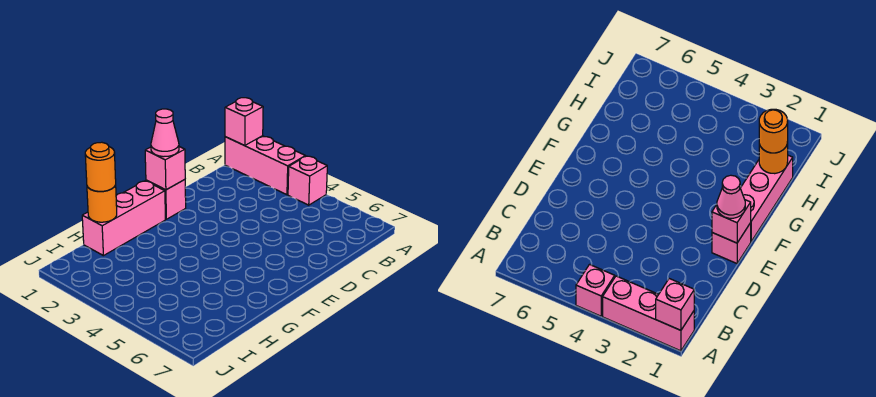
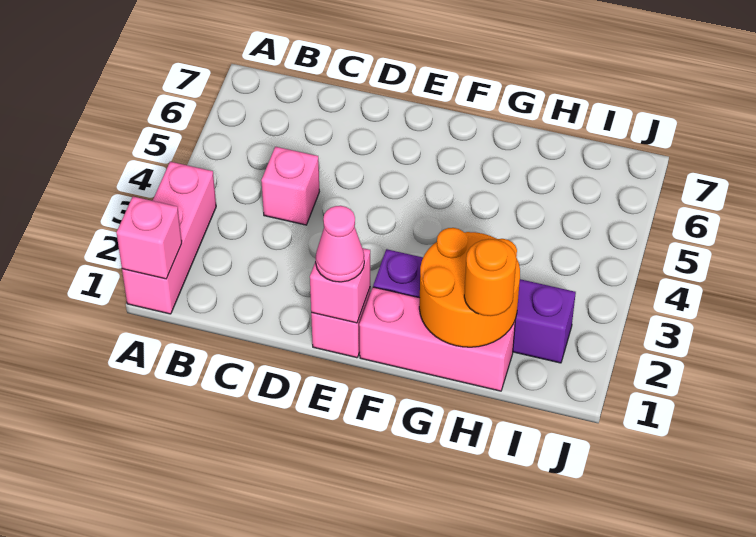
pink 1x1 brick [288,156,327,205] -> pink 1x1 brick moved to [261,147,319,225]
none -> purple 1x4 brick [373,249,576,363]
orange 1x1 round brick [87,185,117,222] -> orange 2x2 round brick [419,228,520,347]

